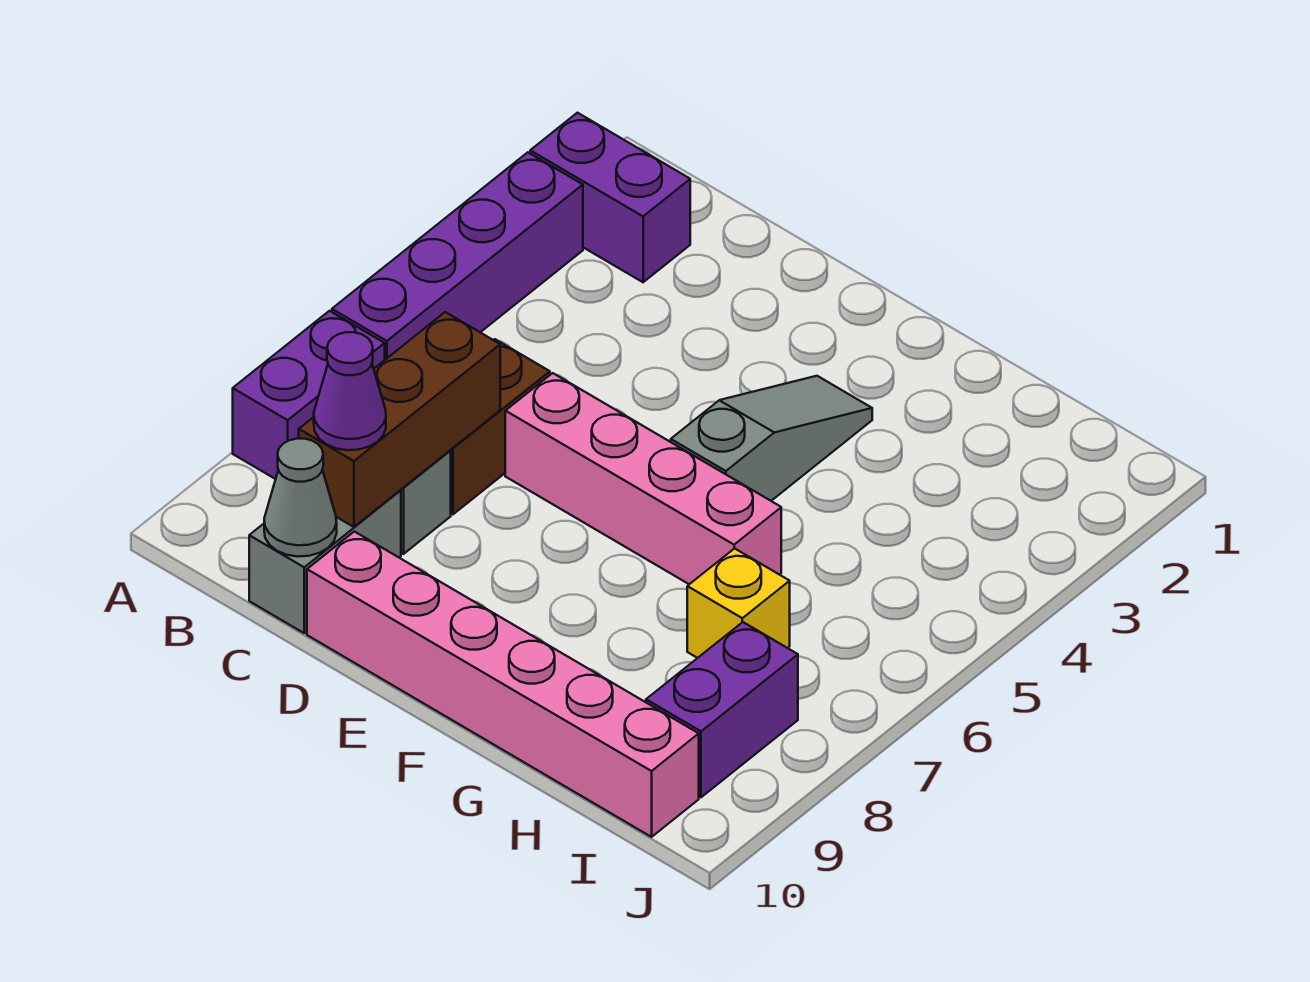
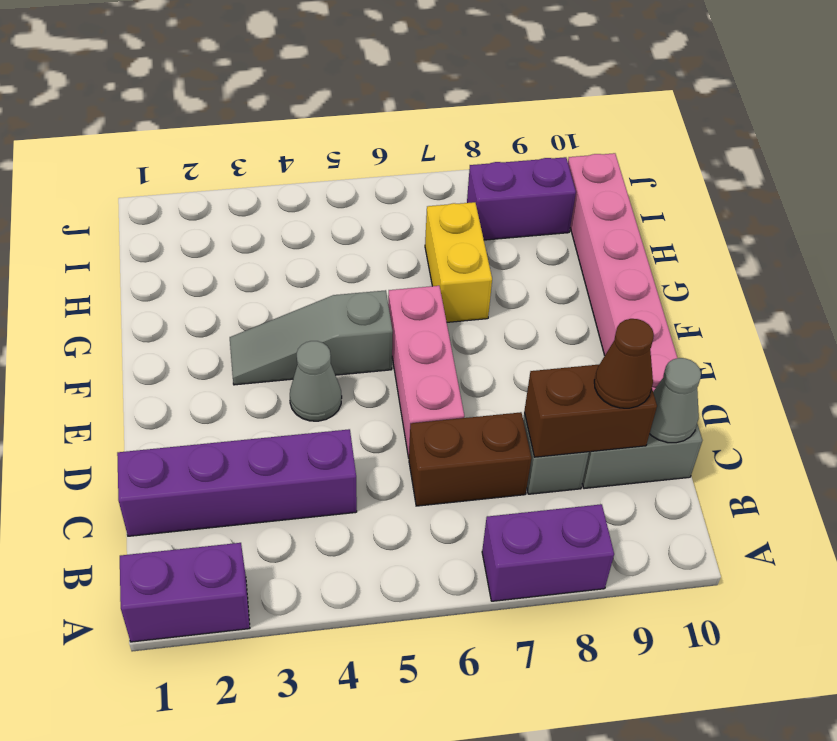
purple 1x2 brick [530,113,690,282] -> purple 1x2 brick turned to [120,543,250,642]
purple 1x4 brick [332,152,583,360] -> purple 1x4 brick moved to [117,429,357,536]
brown 1x3 brick [299,312,500,527] -> brown 1x2 brick [524,365,657,457]
purple 1x1 cone [314,332,386,450] -> brown 1x1 cone [594,319,654,408]
pink 1x4 brick [505,373,781,584] -> pink 1x3 brick [388,286,464,458]
none -> grey 1x1 cone [290,341,342,421]
yellow 1x1 brick [687,548,790,658] -> yellow 1x2 brick [425,202,492,322]

